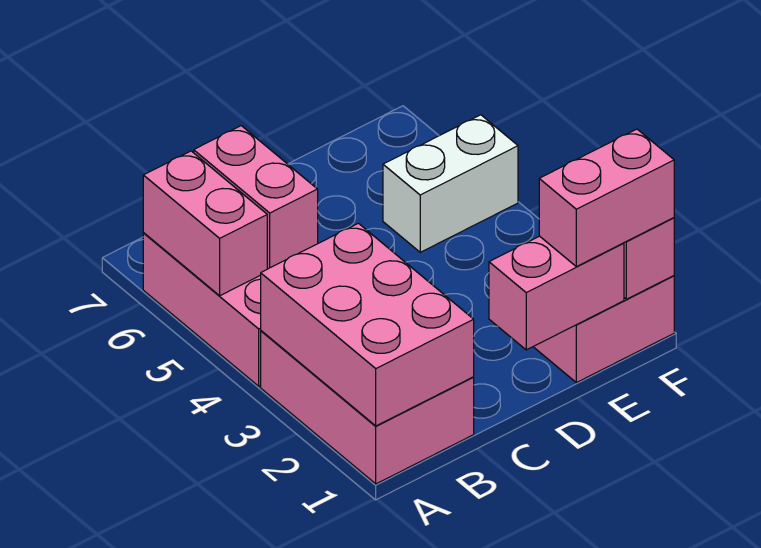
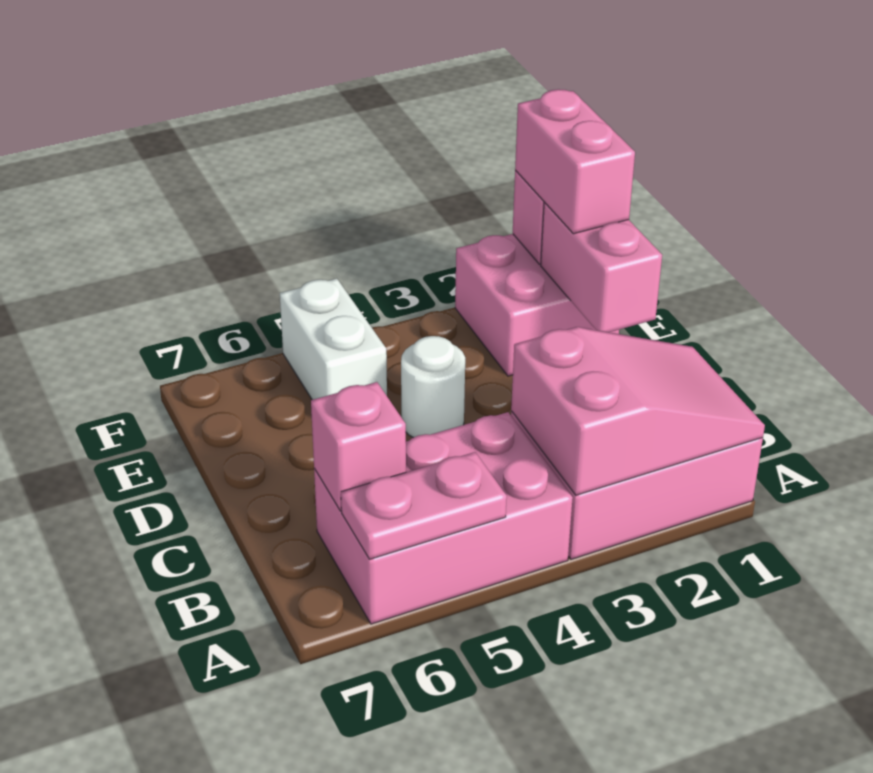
pink 2x3 brick [261,223,474,426] -> pink 2x3 slope [511,327,765,495]
pink 1x2 brick [143,151,267,296] -> pink 1x2 plate [341,452,507,559]
pink 1x2 brick [194,126,318,269] -> pink 1x1 brick [311,382,406,511]
none -> white 1x1 round brick [401,336,465,438]

